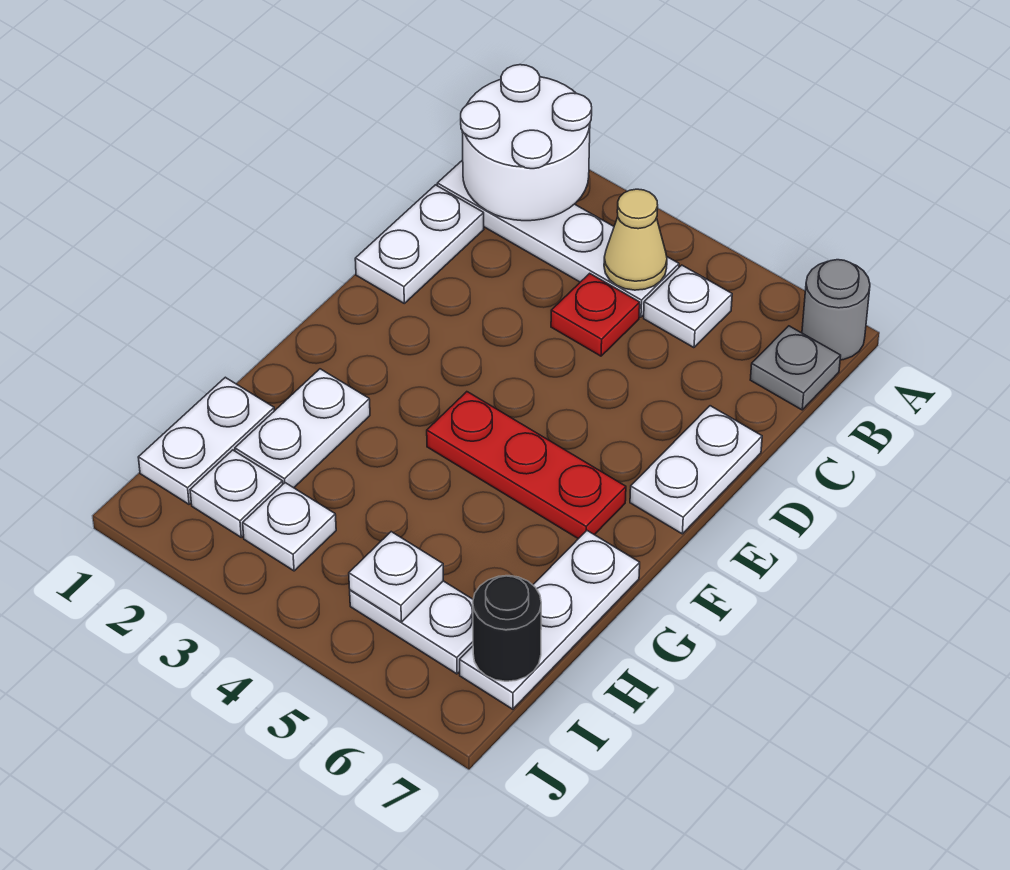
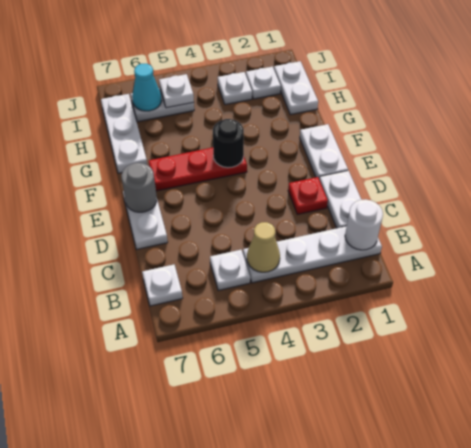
white 2x2 round brick [461,65,592,221] -> white 1x1 round brick [345,199,383,250]
grey 1x1 round brick [802,260,870,360] -> grey 1x1 round brick moved to [121,163,157,212]
grey 1x1 plate [750,326,841,410] -> white 1x1 plate [142,265,183,306]
red 1x1 plate [551,273,640,356] -> red 1x1 plate moved to [288,177,328,214]
white 1x2 plate [235,369,370,488] -> white 1x2 plate moved to [300,124,348,178]
none -> cyan 1x1 cone [132,64,162,111]
black 1x1 round brick [473,576,541,681] -> black 1x1 round brick moved to [213,119,244,168]

